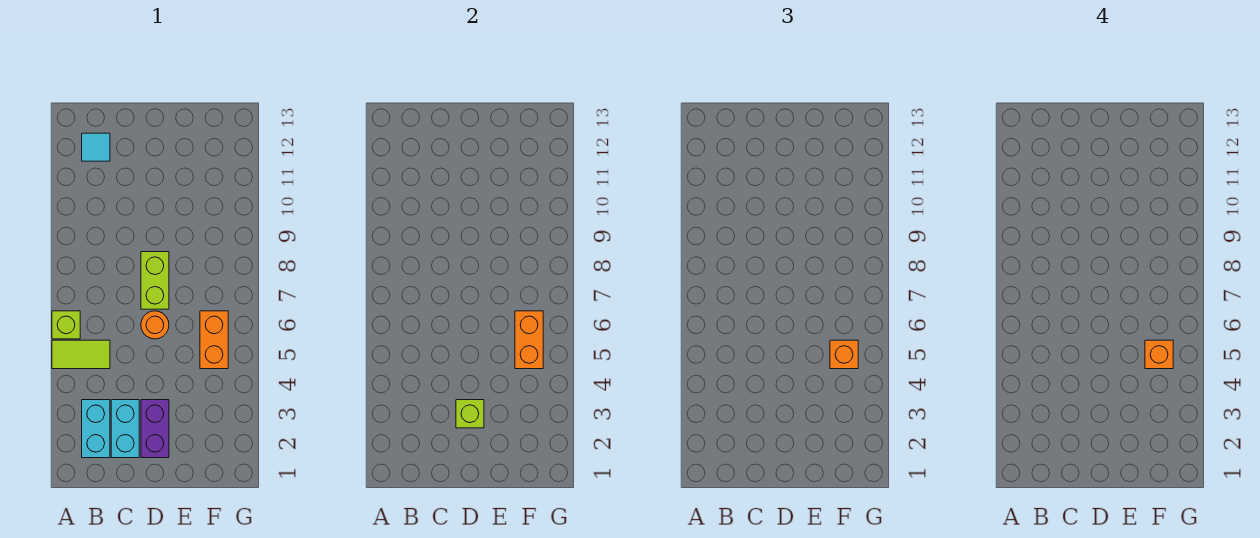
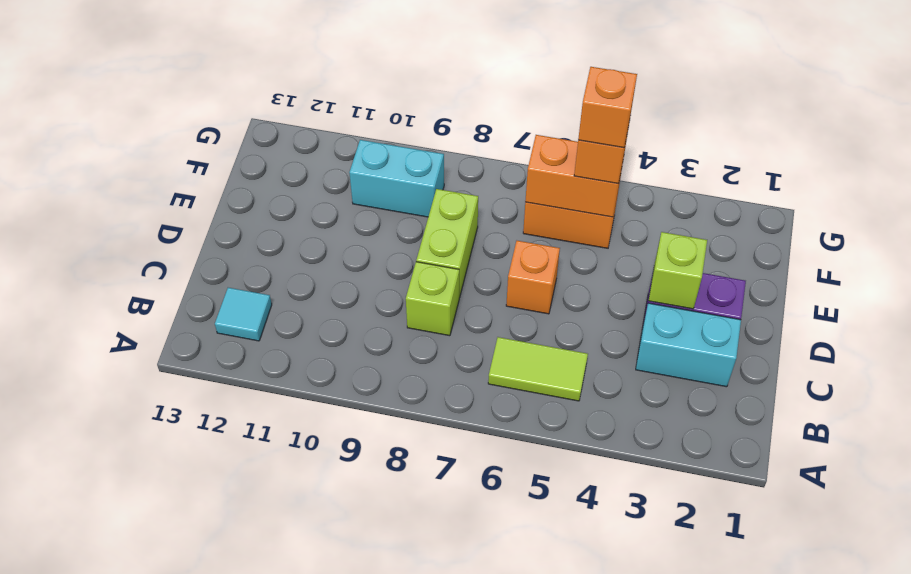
lime 1x2 tile [52,340,110,369] -> lime 1x2 tile turned to [488,337,588,401]
lime 1x1 brick [52,311,80,339] -> lime 1x1 brick moved to [406,262,459,336]
cyan 1x2 brick [82,400,110,458] -> cyan 1x2 brick moved to [349,140,444,217]
orange 1x1 round brick [141,311,169,339] -> orange 1x1 brick [506,241,560,314]
lime 1x2 brick [141,252,169,309] -> lime 1x2 brick turned to [416,189,478,297]

